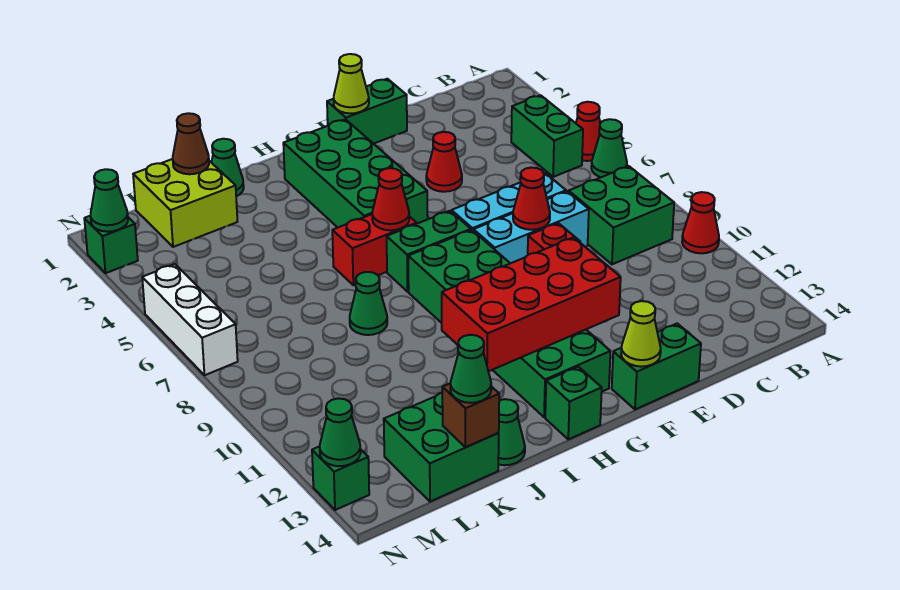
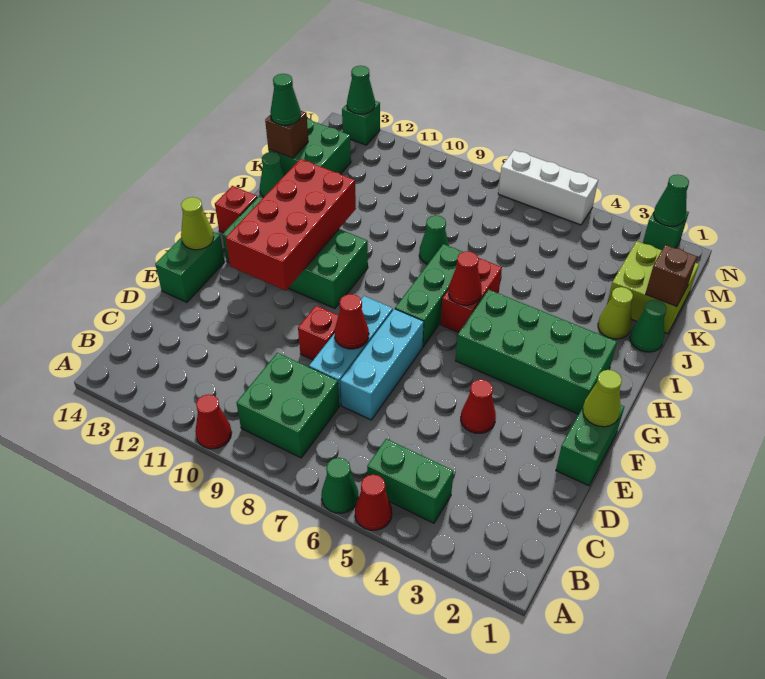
green 1x2 brick [387,211,471,292] -> green 1x3 brick [395,244,462,347]
green 2x6 brick [408,230,610,417] -> green 2x4 brick [222,196,368,308]
green 1x1 brick [545,367,602,439] -> red 1x1 brick [215,186,257,233]
none -> lime 1x1 cone [598,287,633,339]
brown 1x1 cone [173,113,209,174] -> brown 1x1 brick [645,245,697,307]

